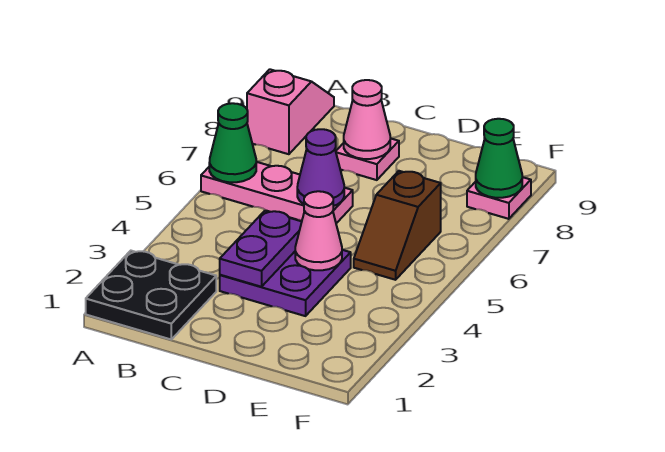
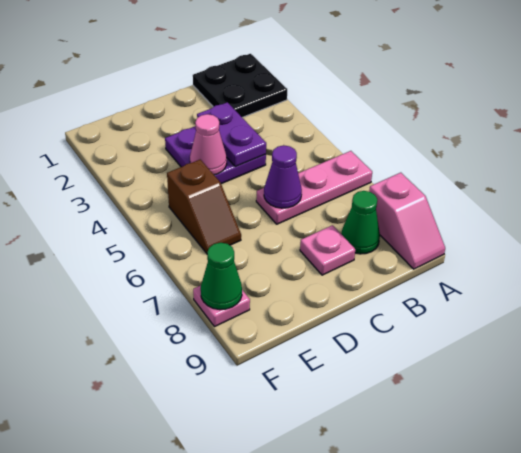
green 1x1 cone [209,103,256,182] -> green 1x1 cone moved to [341,191,380,254]
pink 1x1 cone [344,80,390,159] -> none
brown 1x2 slope [354,171,441,280] -> brown 1x2 slope turned to [167,160,241,253]

